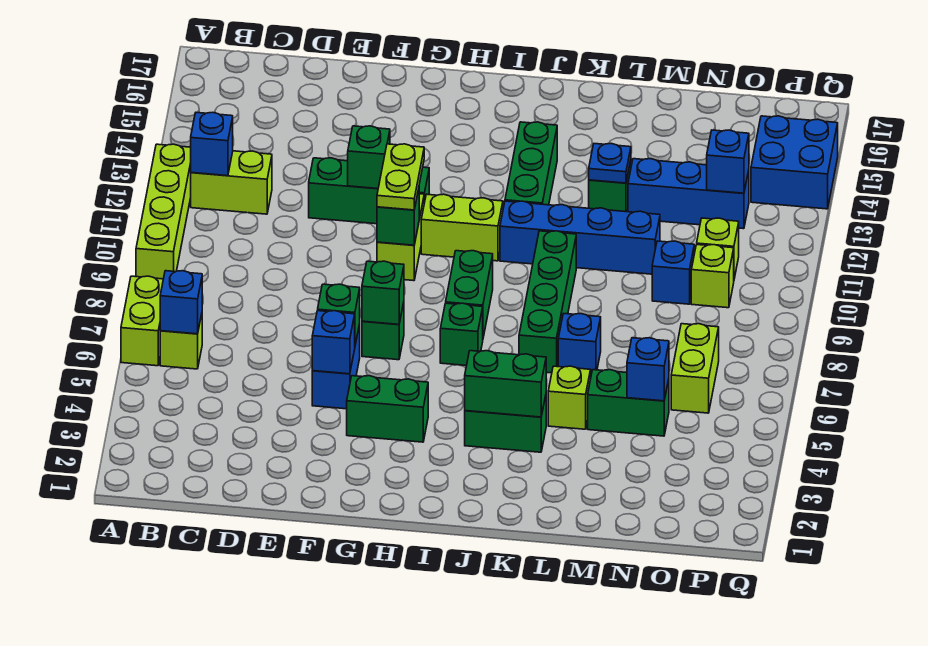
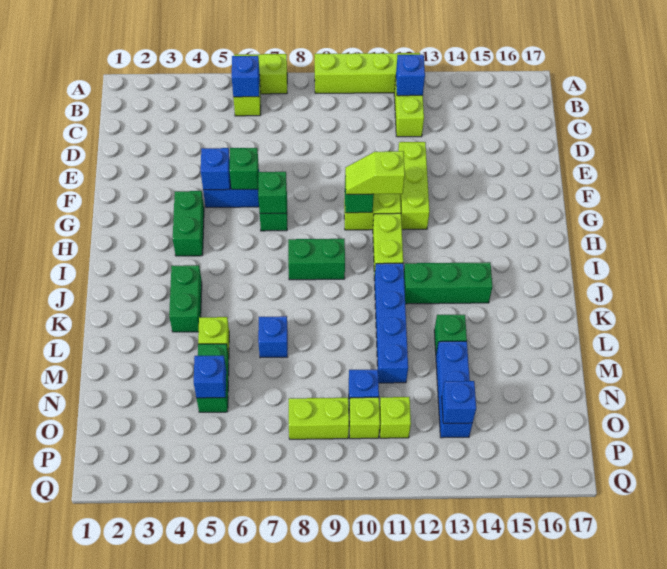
green 1x3 brick [309,158,429,224] -> lime 1x3 brick [398,142,430,230]
green 1x1 brick [348,126,390,189] -> none
lime 1x2 plate [377,144,424,210] -> lime 1x2 slope [345,151,405,194]
green 1x1 brick [440,303,483,366] -> none
green 1x2 brick [465,351,546,417] -> none
green 1x4 brick [519,231,576,373] -> none
blue 1x1 plate [589,143,631,183] -> none
lime 1x2 brick [671,324,719,413] -> lime 1x2 brick moved to [289,398,349,439]
blue 2x2 brick [751,116,838,209] -> none

